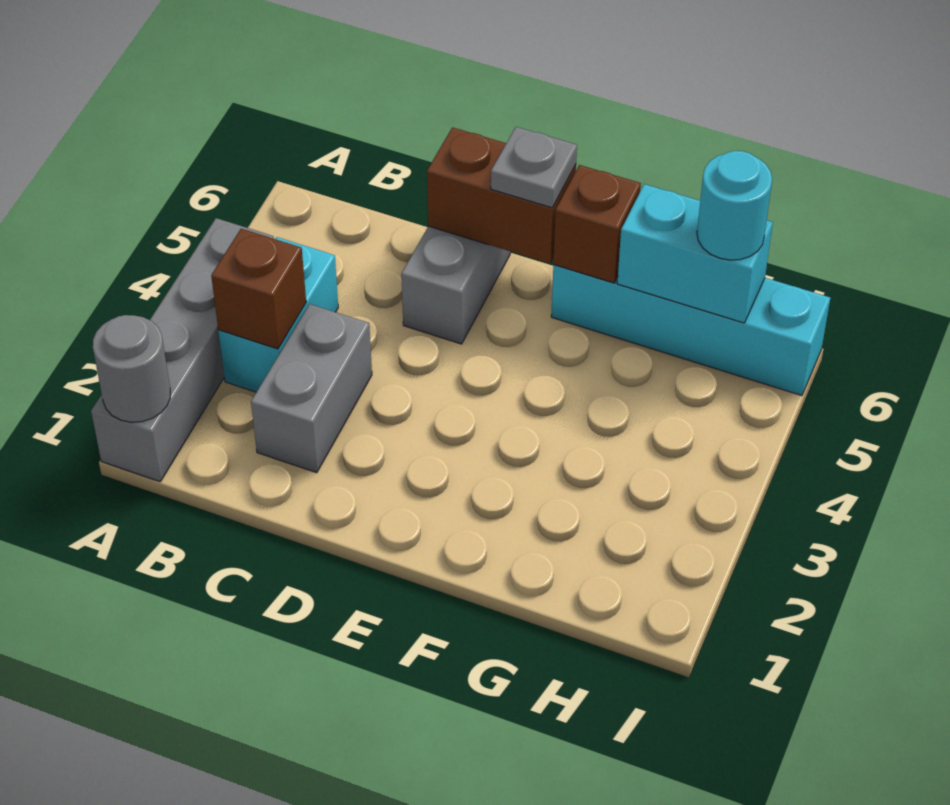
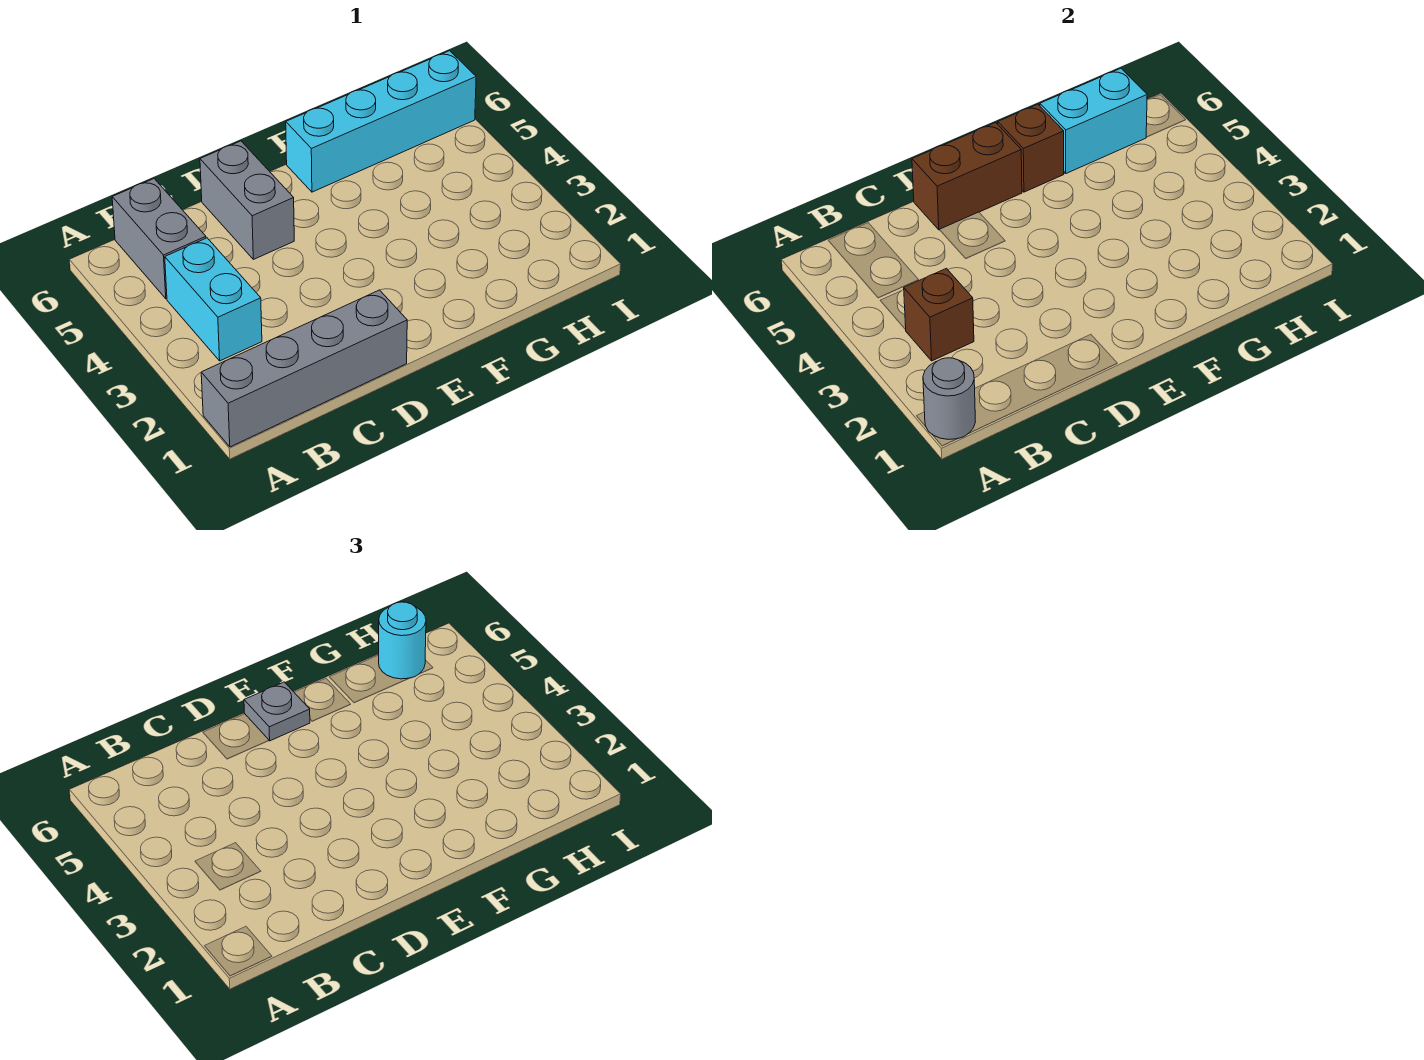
grey 1x4 brick [91,218,274,482] -> grey 1x4 brick turned to [201,290,407,447]
grey 1x2 brick [251,304,372,473] -> grey 1x2 brick moved to [112,179,206,299]

